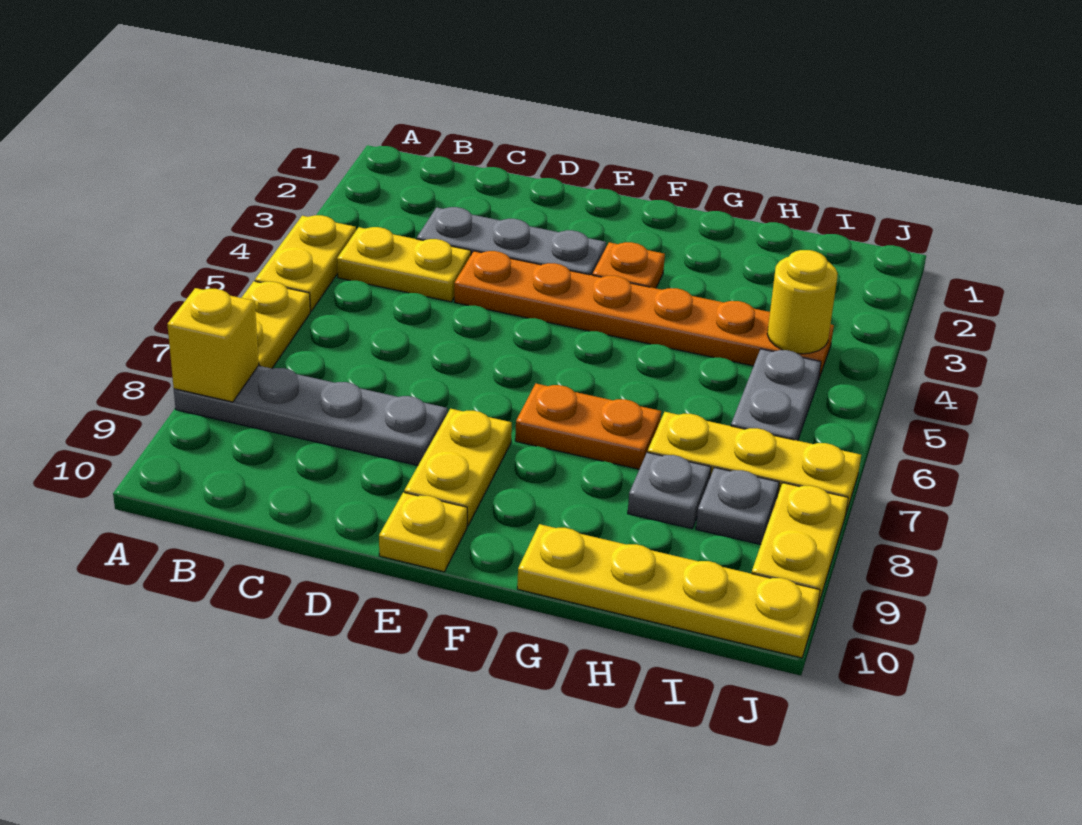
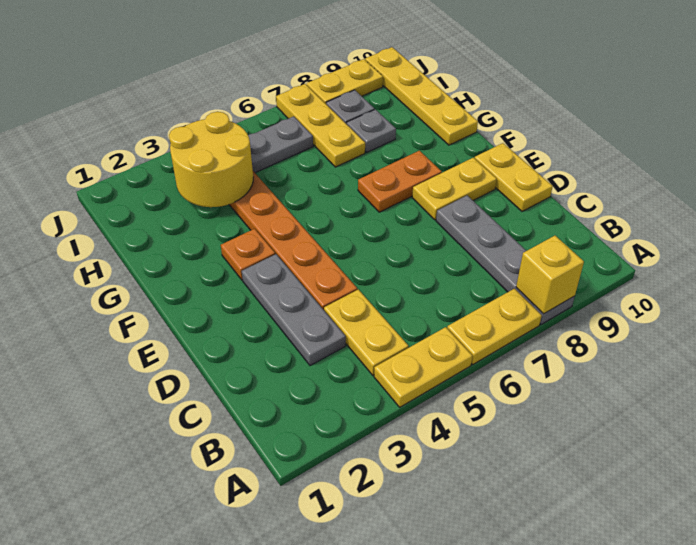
yellow 1x1 plate [379,492,467,572] -> yellow 1x2 plate [475,143,553,211]
orange 1x2 plate [515,384,661,469] -> orange 1x2 plate turned to [358,151,442,212]
yellow 1x1 round brick [767,250,838,354] -> yellow 2x2 round brick [169,112,253,207]

